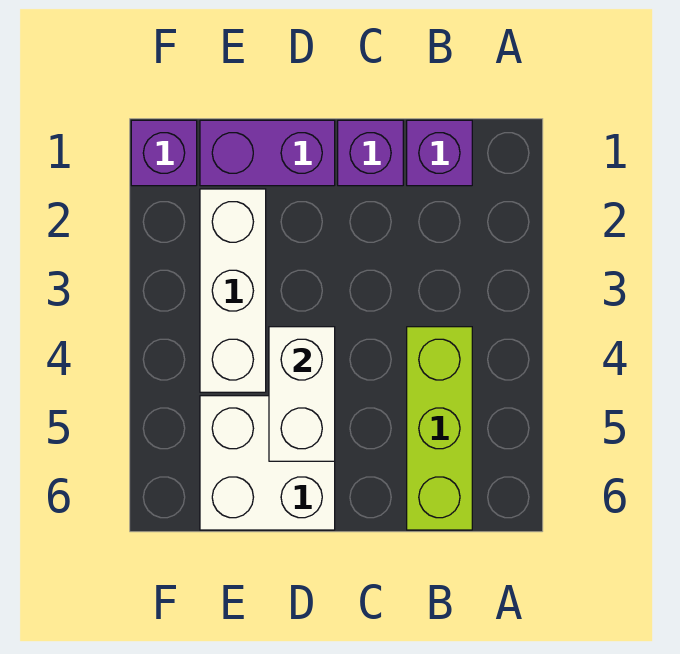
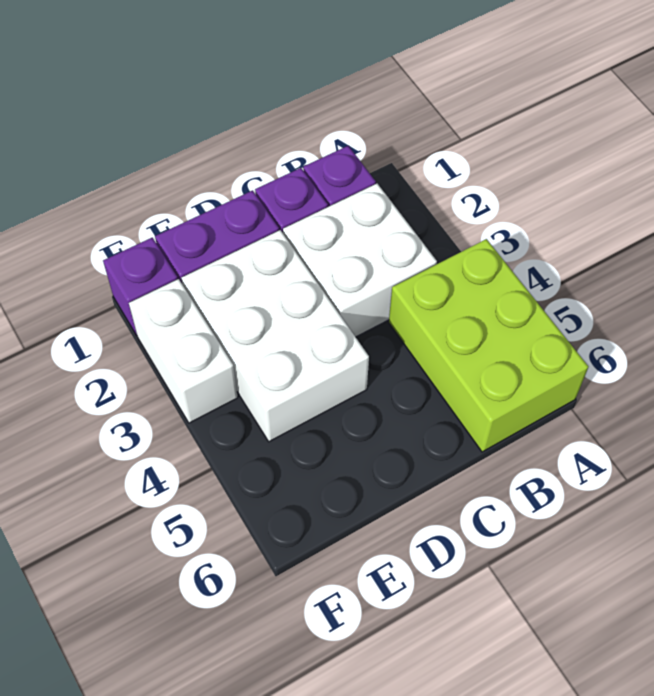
lime 1x3 brick [407,327,472,530] -> lime 2x3 brick [389,239,589,452]
white 1x2 brick [269,327,335,461] -> white 1x2 brick moved to [129,279,238,423]
white 2x2 brick [200,396,335,530] -> white 2x2 brick moved to [283,184,437,337]
white 1x3 brick [200,189,266,392] -> white 2x3 brick [181,230,369,442]

